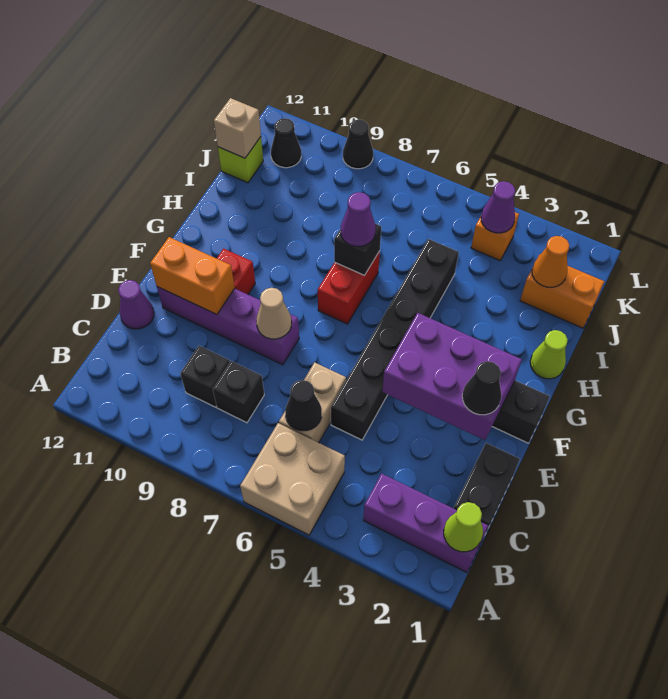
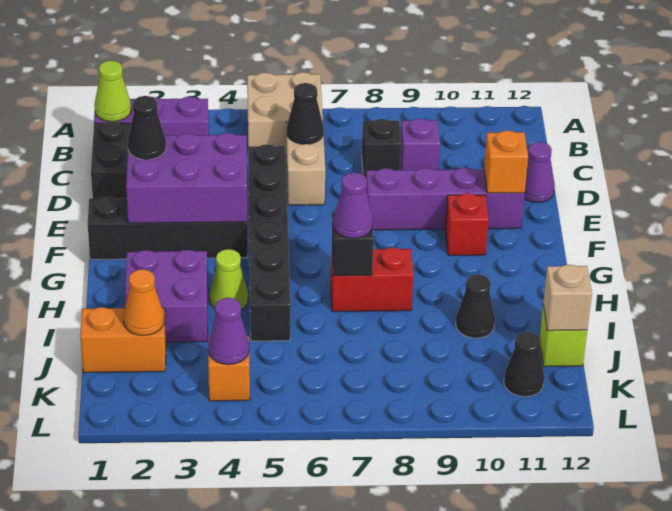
black 1x1 brick [180,346,230,407] -> purple 1x1 brick [400,118,440,170]
tan 1x1 cone [256,288,292,339] -> none
orange 1x2 brick [150,237,235,314] -> orange 1x1 brick [484,131,528,193]
red 1x2 brick [318,251,380,324] -> red 1x2 brick turned to [331,247,413,312]
lime 1x1 cone [530,330,568,379] -> lime 1x1 cone moved to [210,249,248,309]
none -> purple 2x2 brick [124,250,208,342]
black 1x1 cone [343,119,373,169] -> black 1x1 cone moved to [456,274,495,338]

